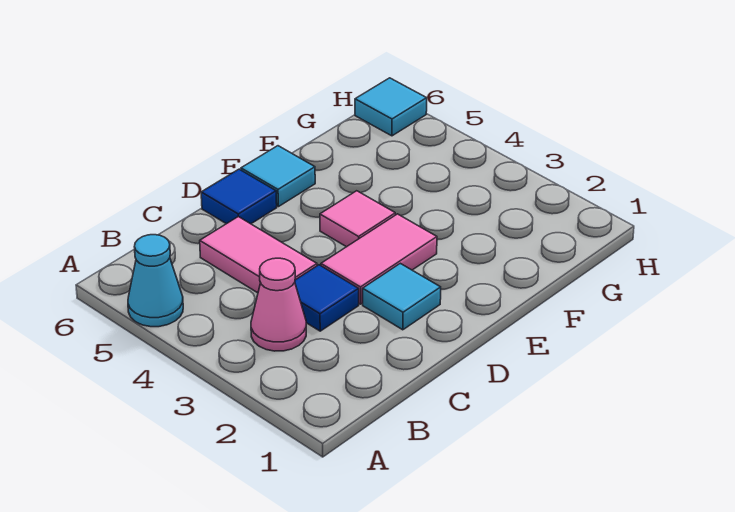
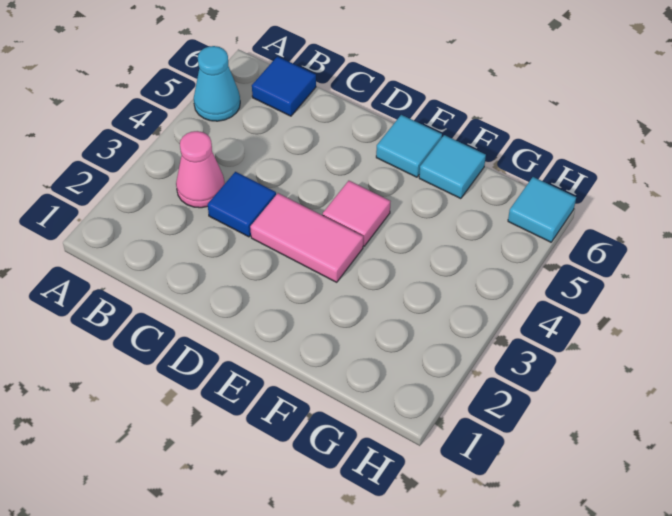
pink 1x2 tile [200,217,317,293] -> none
cyan 1x1 tile [363,263,441,330] -> cyan 1x1 tile moved to [419,135,486,199]
blue 1x1 tile [201,169,277,224] -> blue 1x1 tile moved to [252,56,316,116]

